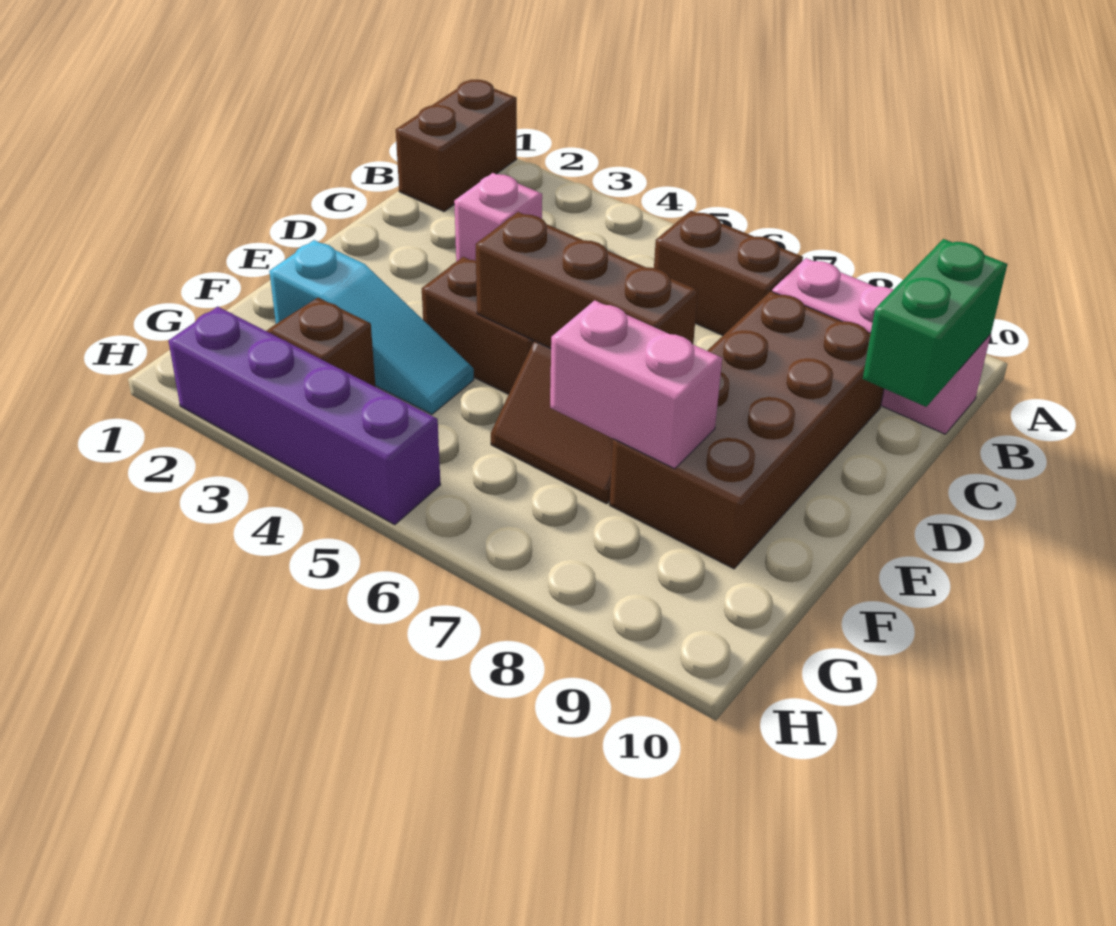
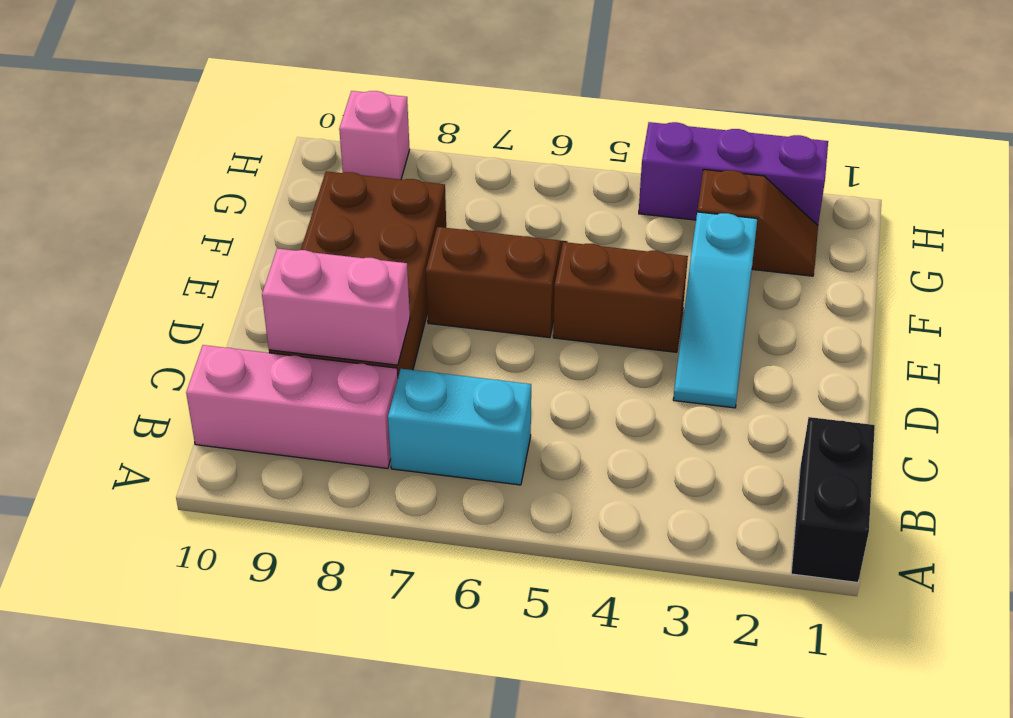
brown 1x2 brick [396,80,517,211] -> black 1x2 brick [791,417,875,583]
brown 1x2 brick [654,211,803,335] -> cyan 1x2 brick [388,369,531,485]
green 1x2 brick [863,239,1007,407] -> none
pink 1x1 brick [454,173,542,262] -> pink 1x1 brick moved to [339,91,410,180]
brown 1x3 brick [476,212,698,348] -> none
cyan 1x3 slope [269,240,474,414] -> cyan 1x3 slope turned to [673,212,757,408]
pink 1x2 brick [550,300,722,469] -> pink 1x2 brick moved to [262,248,410,365]
purple 1x4 brick [169,307,440,525] -> purple 1x3 brick [639,122,828,225]

